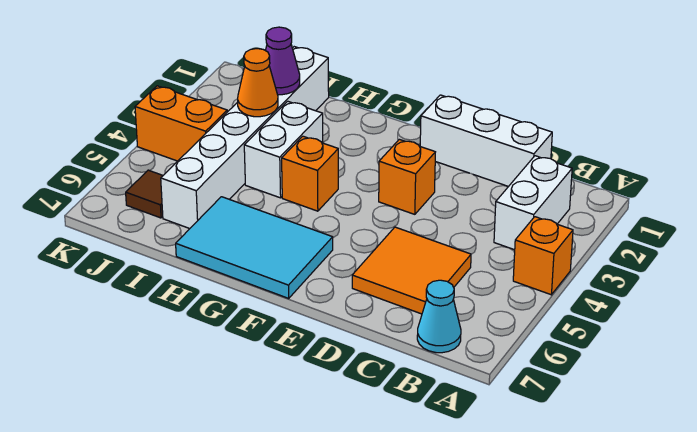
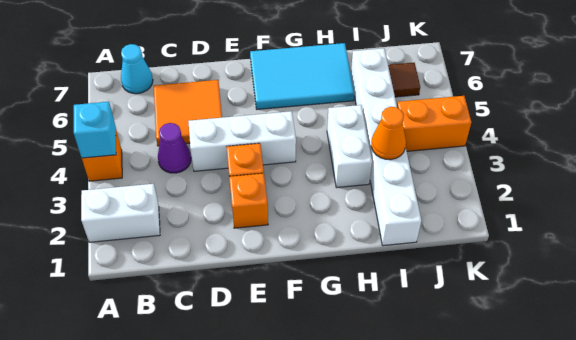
none -> cyan 1x1 brick [74,102,116,158]
white 1x2 brick [494,156,572,250] -> white 1x2 brick turned to [81,184,160,242]
white 1x3 brick [420,95,552,187] -> white 1x3 brick moved to [188,111,296,171]
orange 1x1 brick [282,136,338,211] -> orange 1x1 brick moved to [229,173,268,228]
purple 1x1 cone [265,27,300,95] -> purple 1x1 cone moved to [158,123,191,173]

